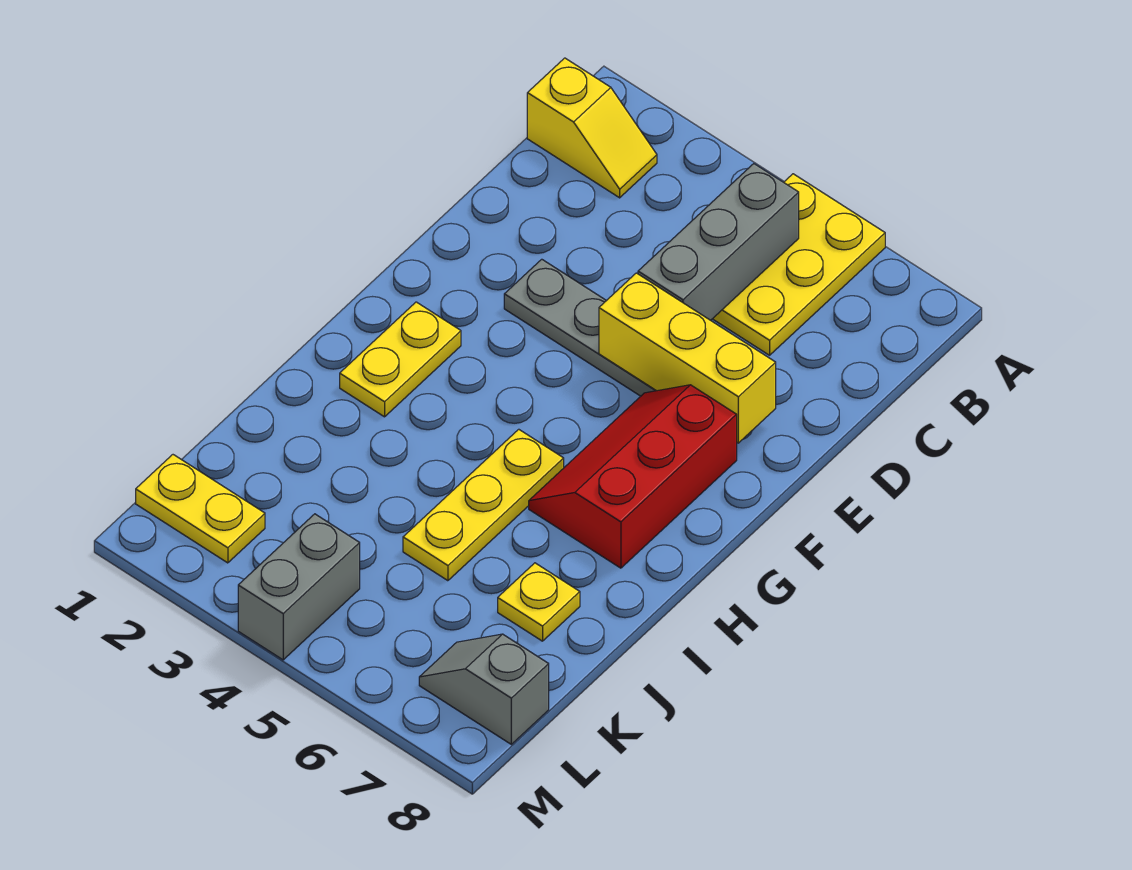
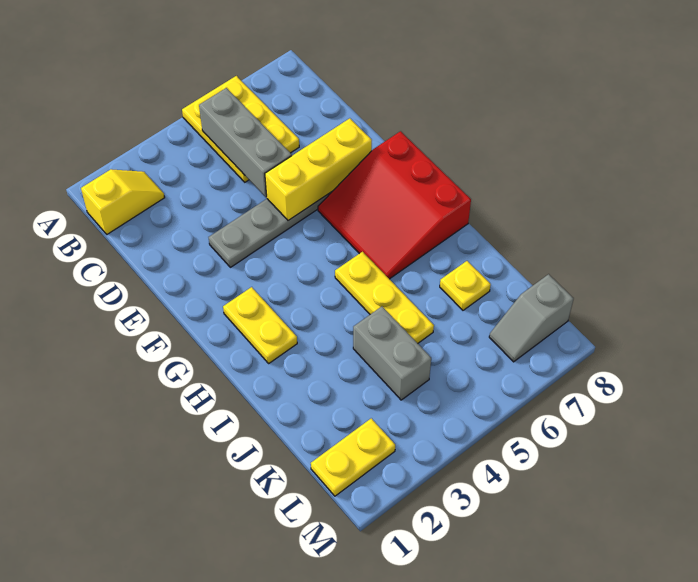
red 2x3 slope [529,385,737,568] -> red 3x3 slope [318,131,471,279]
grey 1x2 brick [238,514,360,660] -> grey 1x2 brick moved to [353,307,431,400]

